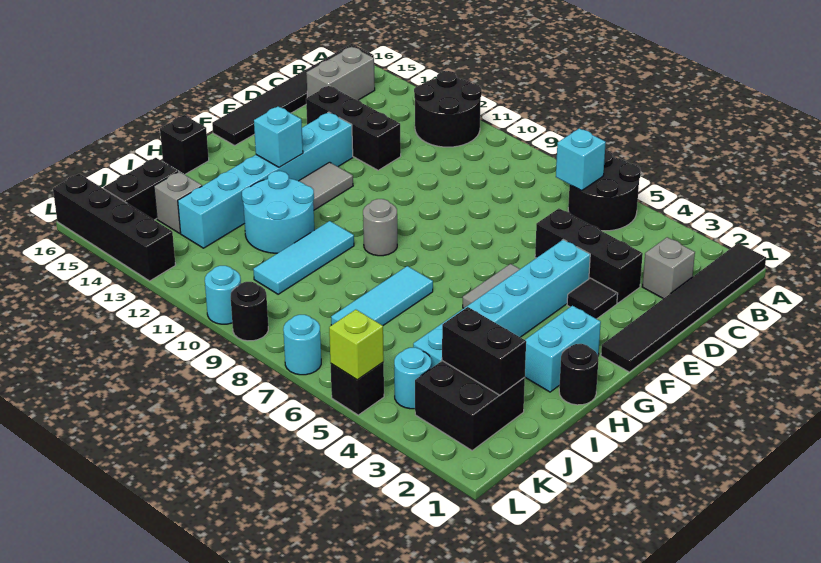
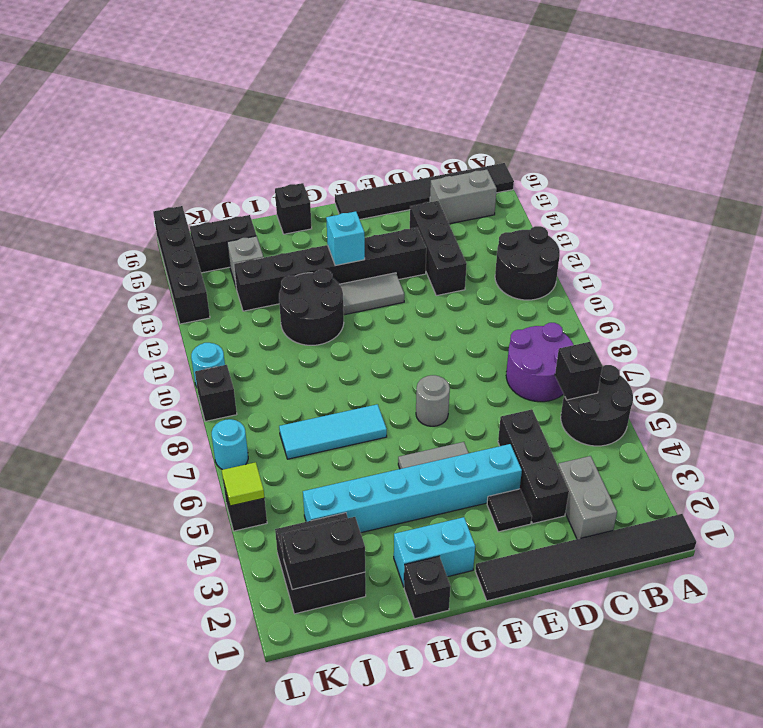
cyan 1x1 brick [556,128,606,191] -> black 1x1 brick [555,342,602,400]
none -> purple 2x2 round brick [506,323,574,402]
grey 1x1 brick [642,237,695,299] -> grey 1x2 brick [558,456,617,539]
cyan 1x6 brick [178,112,353,248] -> black 1x6 brick [234,227,426,311]
grey 1x1 round brick [363,199,397,256] -> grey 1x1 round brick moved to [416,375,450,426]
black 1x1 round brick [559,344,598,405] -> black 1x1 brick [404,556,451,619]
cyan 1x3 tile [253,221,354,294] -> none
cyan 2x2 round brick [242,171,314,253] -> black 2x2 round brick [279,269,344,345]
black 1x2 brick [442,307,526,395] -> black 1x2 brick turned to [281,517,365,590]
cyan 1x1 round brick [394,348,431,409] -> none
lime 1x1 brick [329,310,384,380] -> lime 1x1 tile [222,462,264,506]
black 1x1 round brick [231,282,268,341] -> black 1x1 brick [195,365,237,421]

